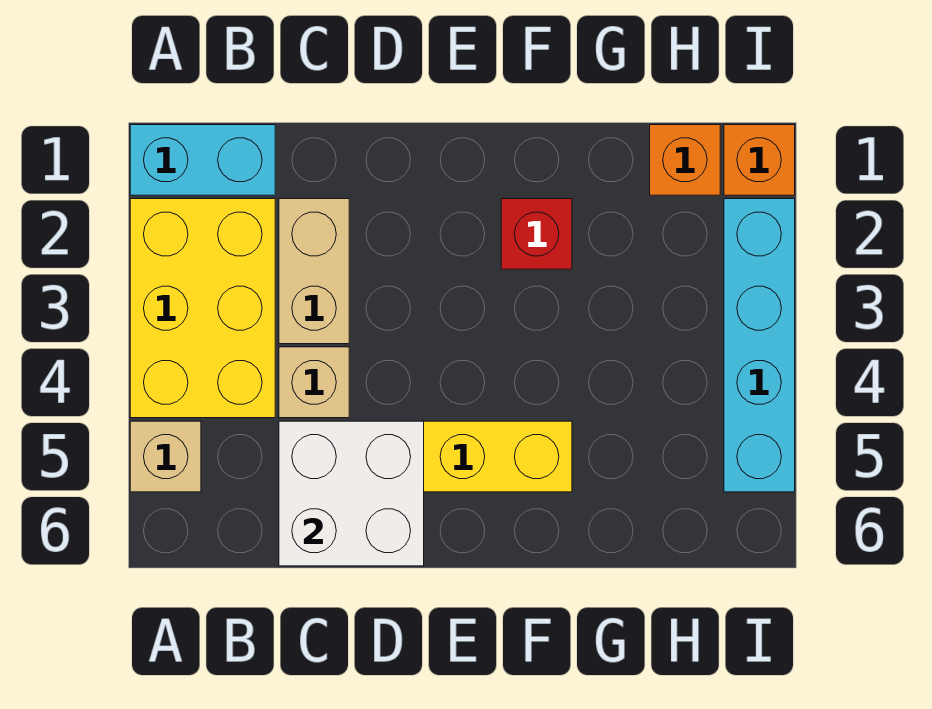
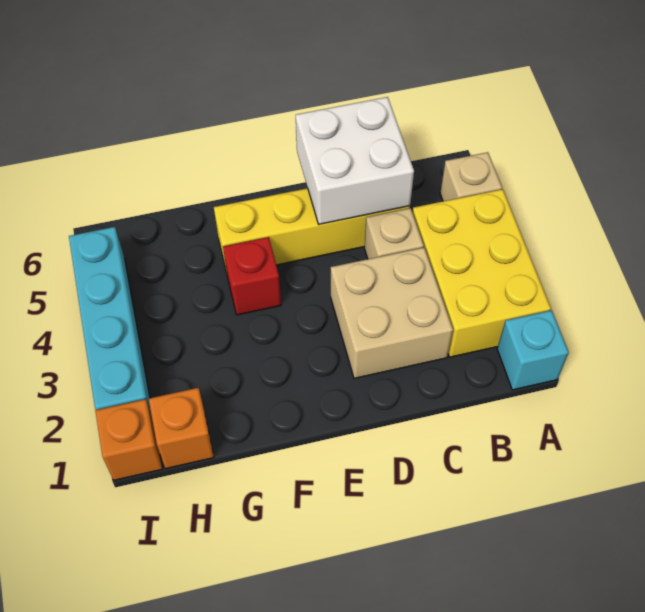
cyan 1x2 brick [130,125,275,195] -> cyan 1x1 brick [497,310,569,390]
tan 1x2 brick [279,199,349,344] -> tan 2x2 brick [331,248,453,378]
red 1x1 brick [501,199,572,269] -> red 1x1 brick moved to [223,237,281,315]

